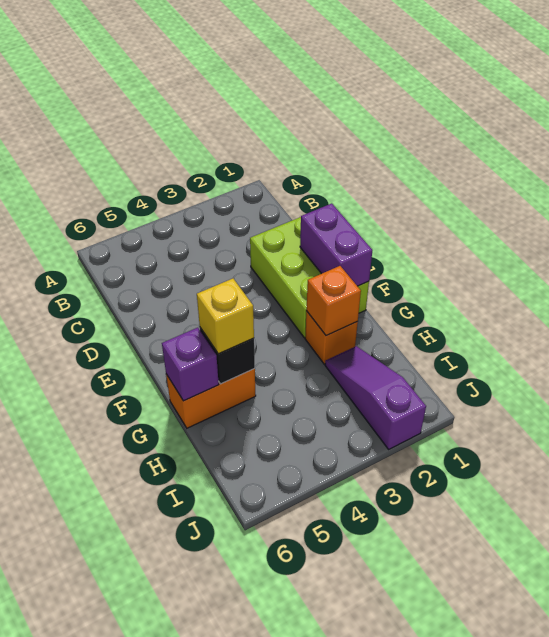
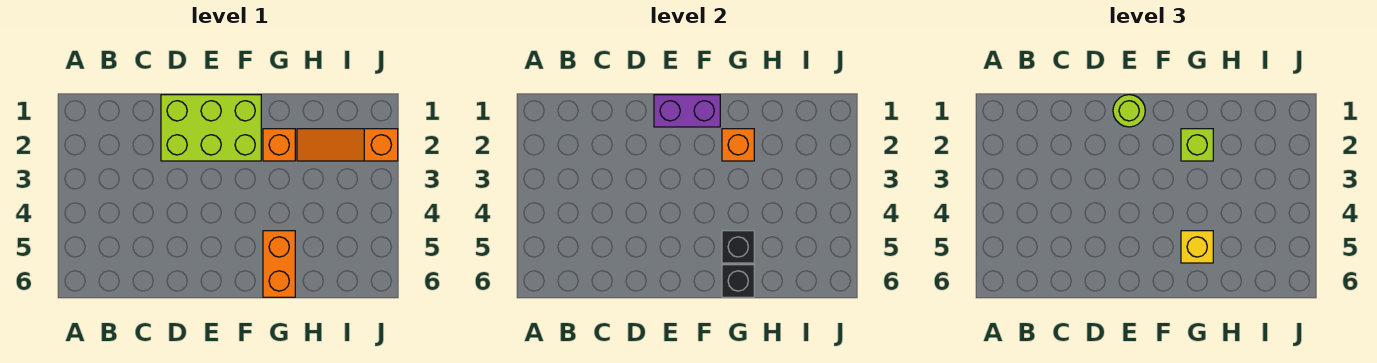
none -> lime 1x1 round brick [1113,95,1145,127]
none -> lime 1x1 brick [1181,129,1213,161]
purple 1x1 brick [162,328,219,401] -> black 1x1 brick [722,265,754,297]
purple 1x3 slope [325,346,426,449] -> orange 1x3 slope [297,129,398,161]

